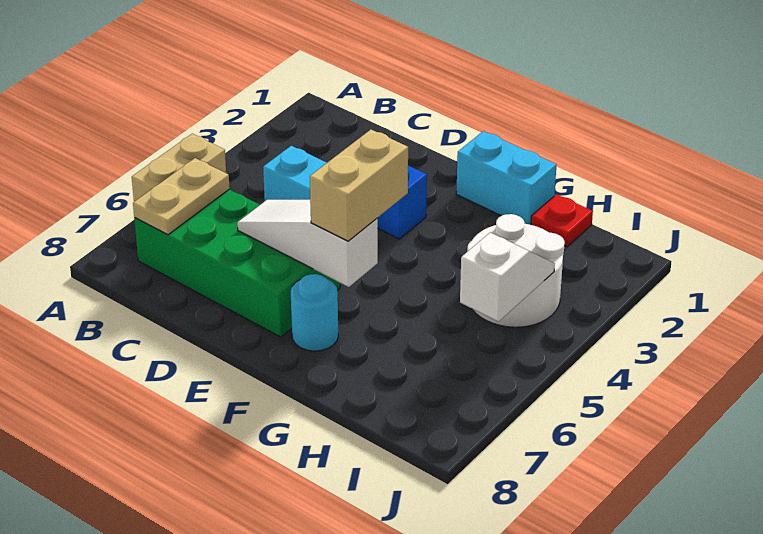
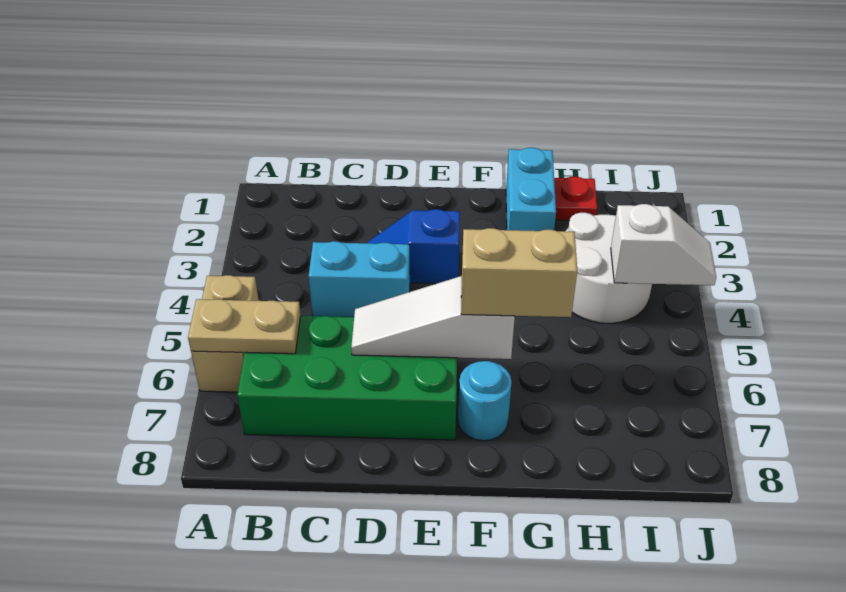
tan 1x2 plate [133,158,230,235] -> tan 1x2 plate turned to [188,299,301,354]
cyan 1x2 brick [456,131,556,225] -> cyan 1x2 brick turned to [506,148,556,231]
tan 1x2 brick [310,129,408,241] -> tan 1x2 brick turned to [461,228,577,317]
white 1x2 slope [460,232,555,322] -> white 1x2 slope turned to [611,204,716,285]

